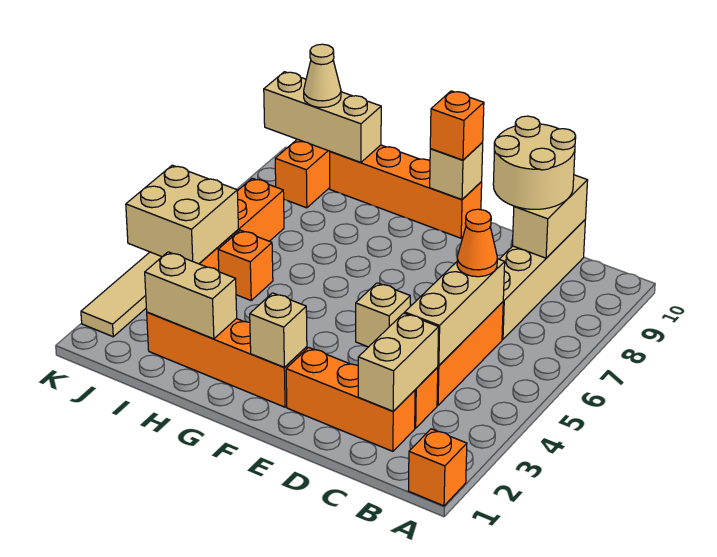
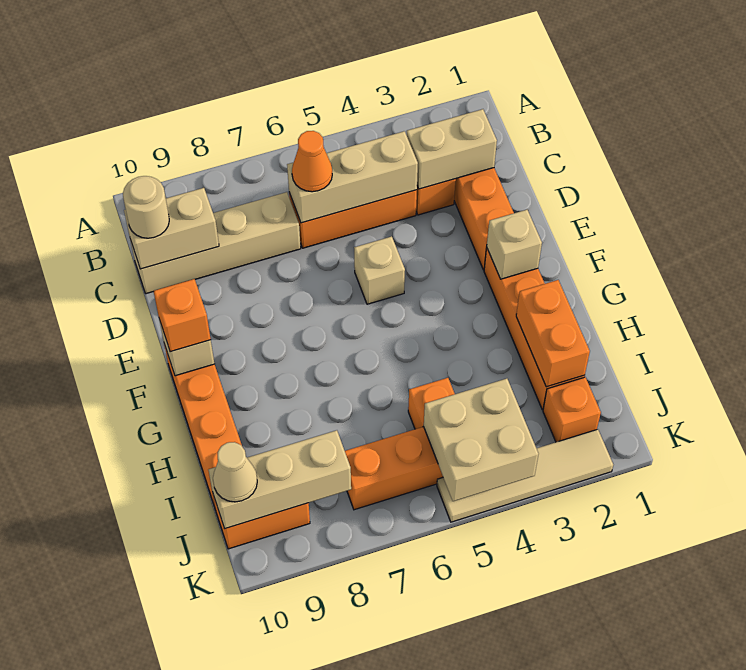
orange 1x1 brick [408,429,467,506] -> orange 1x1 brick moved to [543,377,601,442]
tan 2x2 round brick [493,116,576,209] -> tan 1x1 round brick [123,176,169,238]
tan 1x2 brick [145,252,237,339] -> orange 1x2 brick [516,280,590,387]
tan 1x3 brick [264,72,381,163] -> tan 1x3 brick turned to [209,430,351,529]

